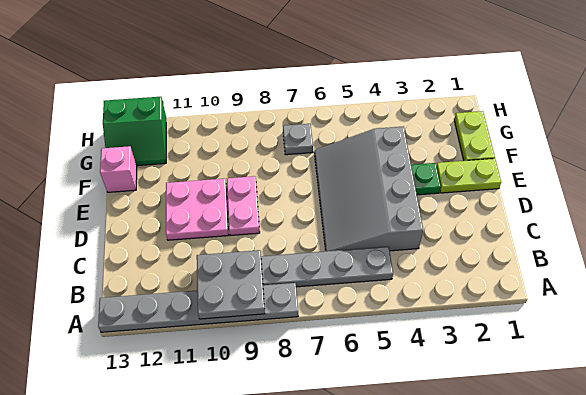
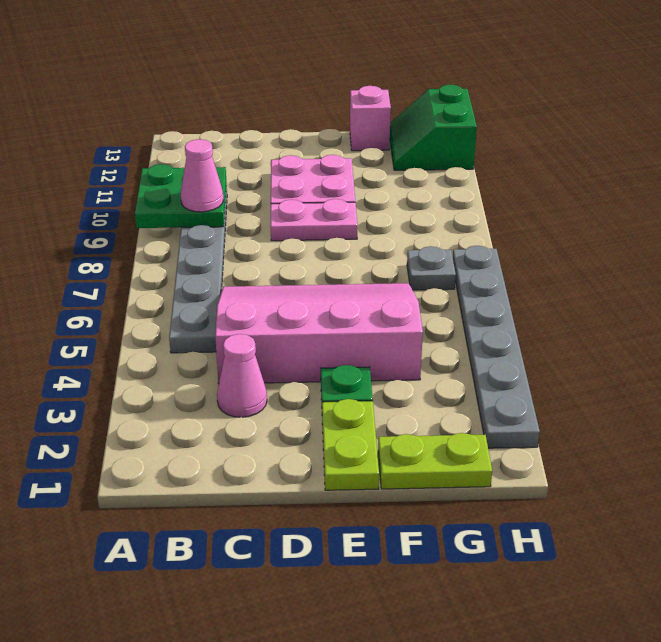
grey 1x6 plate [98,283,298,332] -> grey 1x6 plate moved to [453,246,540,448]
grey 2x2 plate [197,250,265,319] -> green 2x2 plate [135,164,226,228]
none -> pink 1x1 cone [181,139,224,212]
none -> pink 1x1 cone [217,334,267,417]
grey 3x4 slope [314,127,423,251] -> pink 3x4 slope [215,283,423,384]

